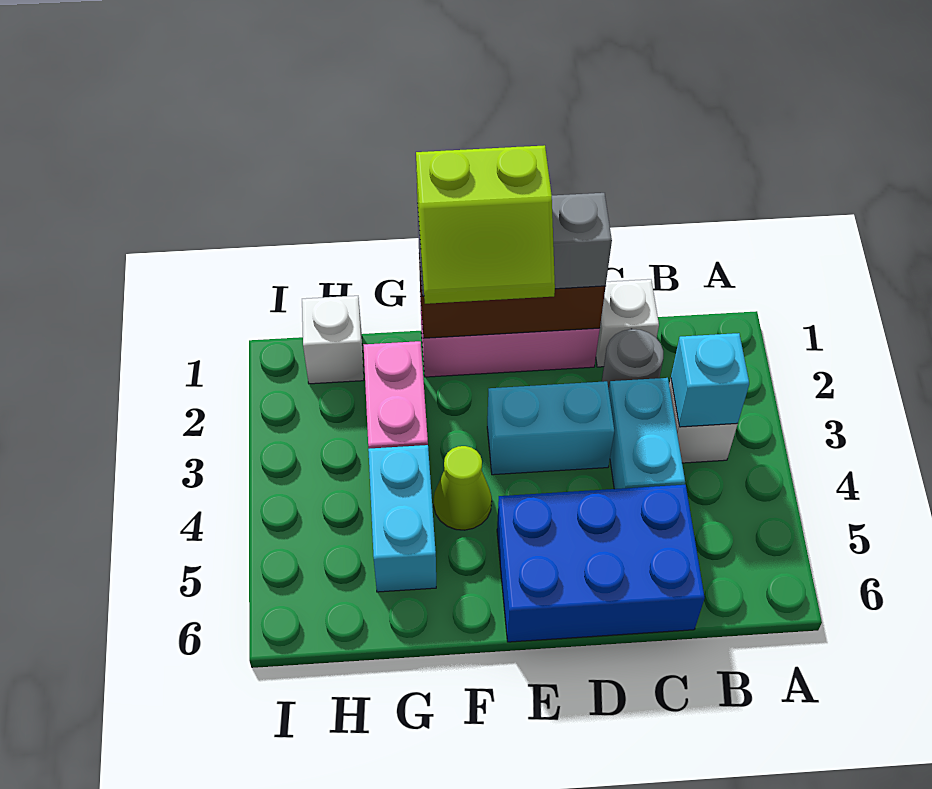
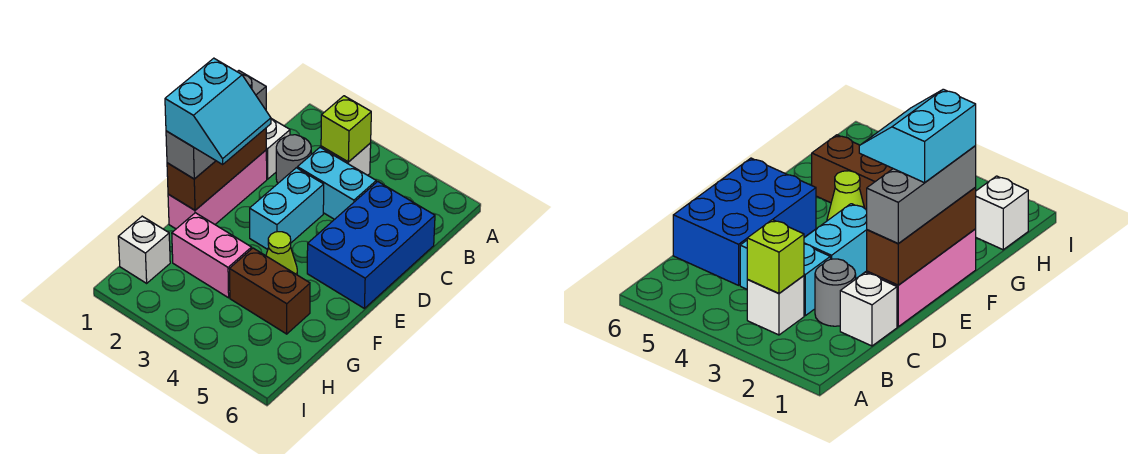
cyan 1x1 brick [671,333,749,427] -> lime 1x1 brick [321,96,371,162]
lime 2x2 slope [416,145,555,304] -> cyan 2x2 slope [165,58,271,164]
cyan 1x2 brick [368,445,436,592] -> brown 1x2 brick [230,248,310,334]

